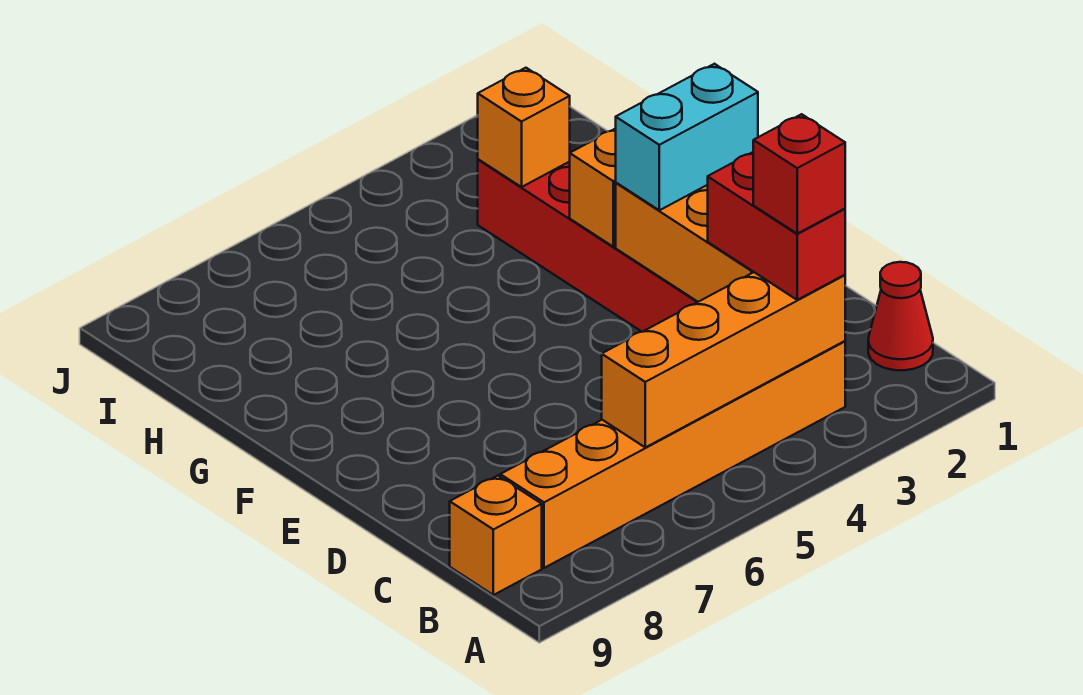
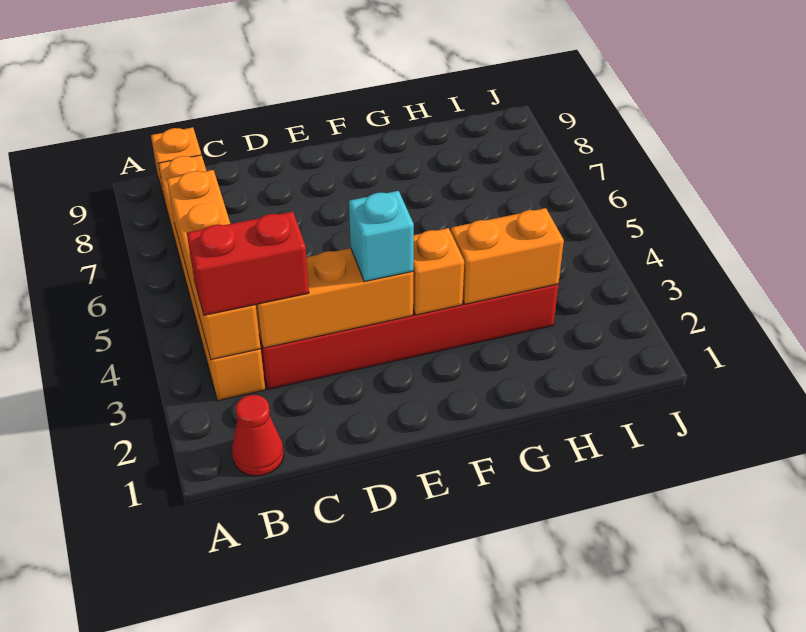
red 1x1 brick [753,114,845,234] -> none
cyan 1x2 brick [616,64,758,210] -> cyan 1x1 brick [349,191,414,282]
orange 1x1 brick [478,68,570,187] -> orange 1x2 brick [451,208,564,304]

